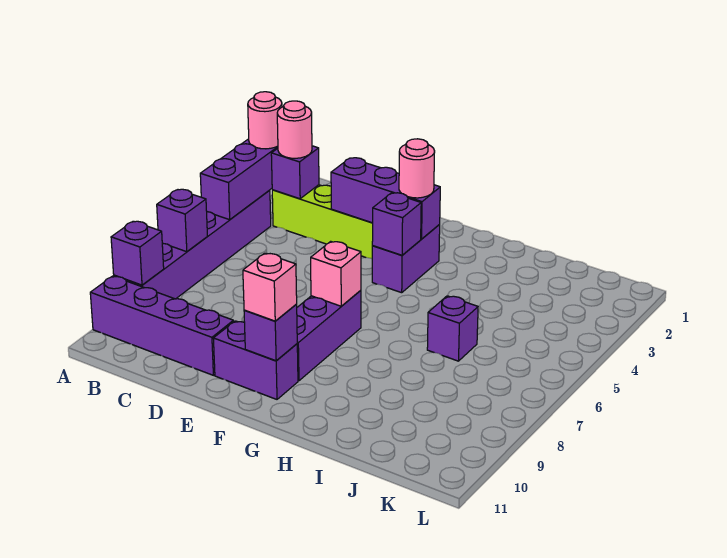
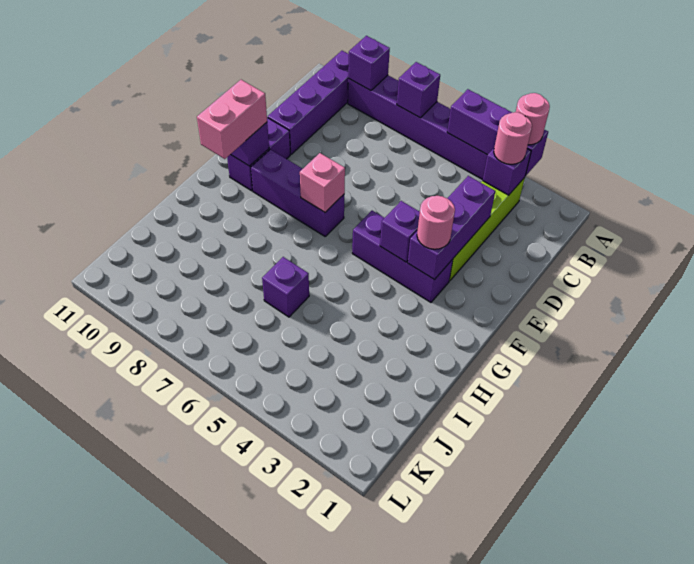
purple 1x2 brick [372,225,440,293] -> purple 1x3 brick [352,211,453,302]
pink 1x1 brick [243,253,297,321] -> pink 1x2 brick [197,80,267,159]

